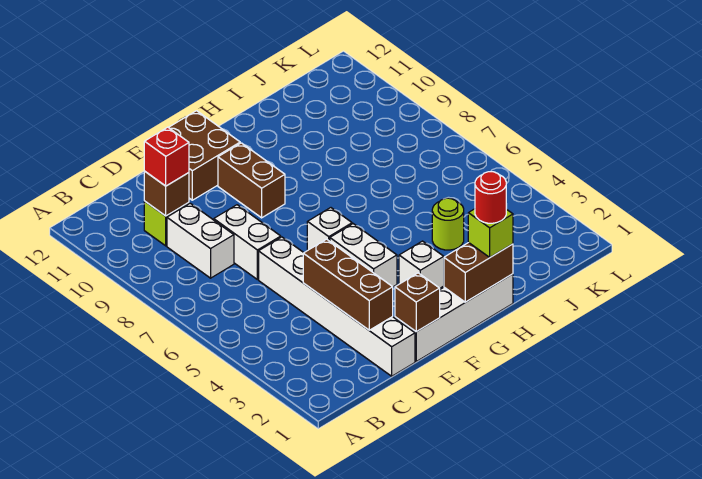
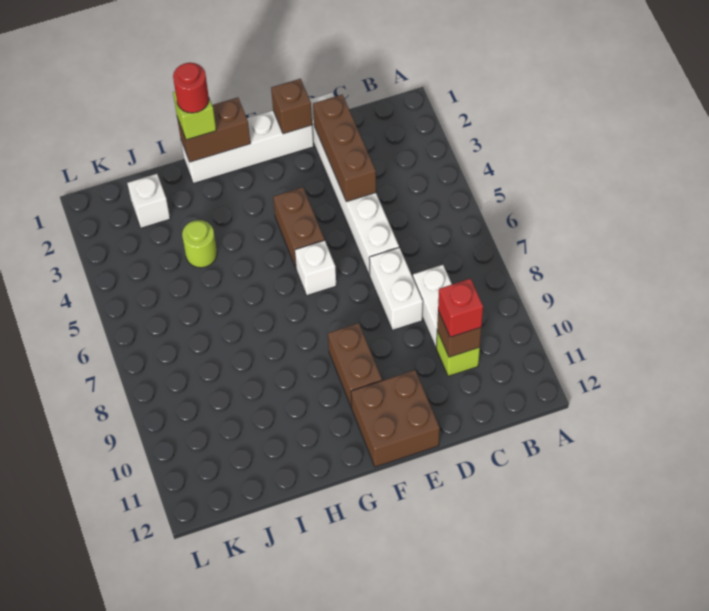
white 1x2 brick [330,224,397,287] -> brown 1x2 brick [273,187,324,268]
white 1x1 brick [399,241,444,288] -> white 1x1 brick moved to [127,174,170,228]

